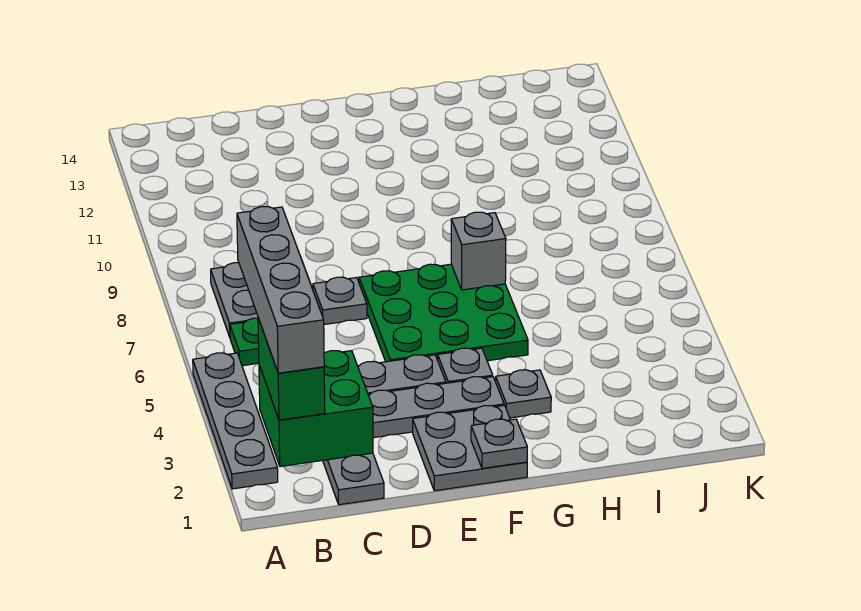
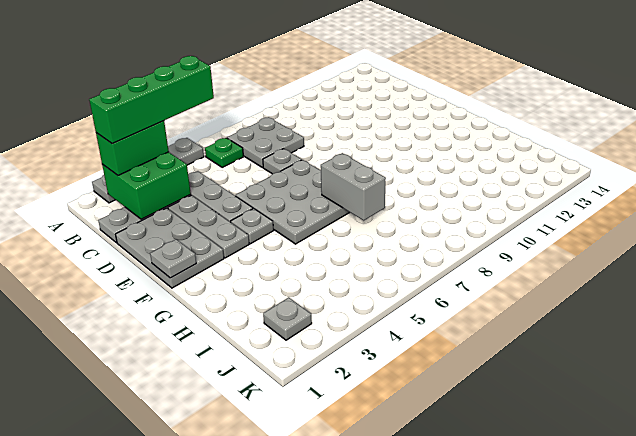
grey 1x4 brick [237,207,324,373] -> green 1x4 brick [89,56,214,144]
grey 2x2 plate [413,405,527,491] -> grey 2x3 plate [115,208,224,288]
green 3x3 plate [359,264,528,362] -> grey 3x3 plate [236,160,350,244]
grey 1x1 plate [496,370,551,418] -> grey 1x1 plate moved to [263,297,312,340]
grey 1x1 brick [451,212,506,290] -> grey 1x2 brick [321,153,386,220]

